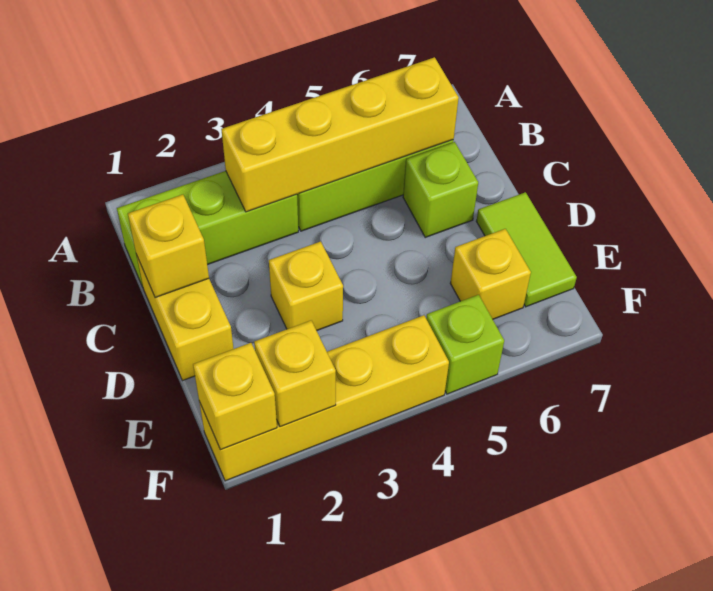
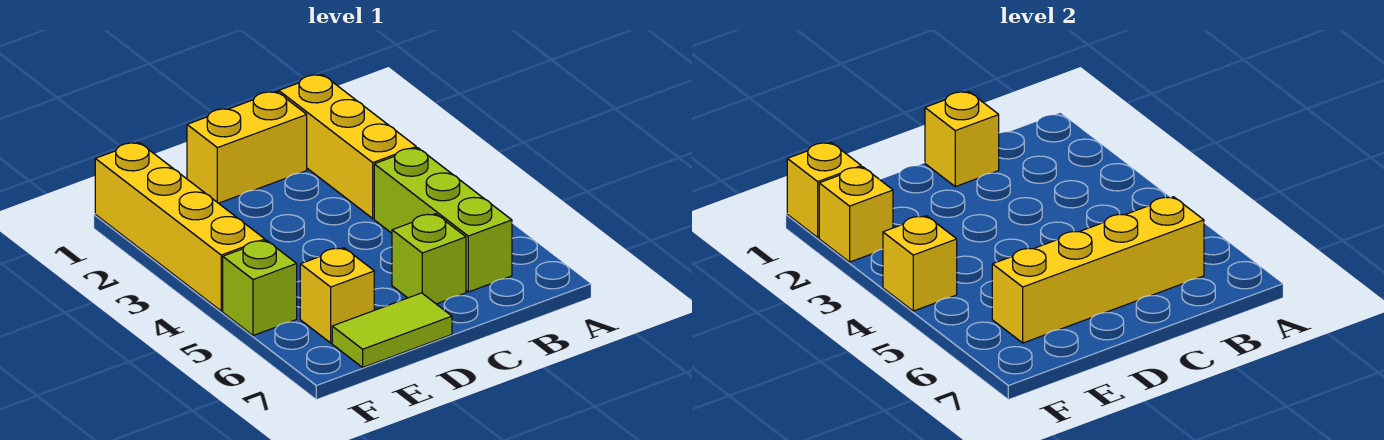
lime 1x3 brick [117,171,298,287] -> yellow 1x3 brick [279,74,416,218]
yellow 1x4 brick [221,57,459,212] -> yellow 1x4 brick turned to [992,197,1204,343]
yellow 1x1 brick [269,241,343,331] -> yellow 1x1 brick moved to [883,216,957,311]

